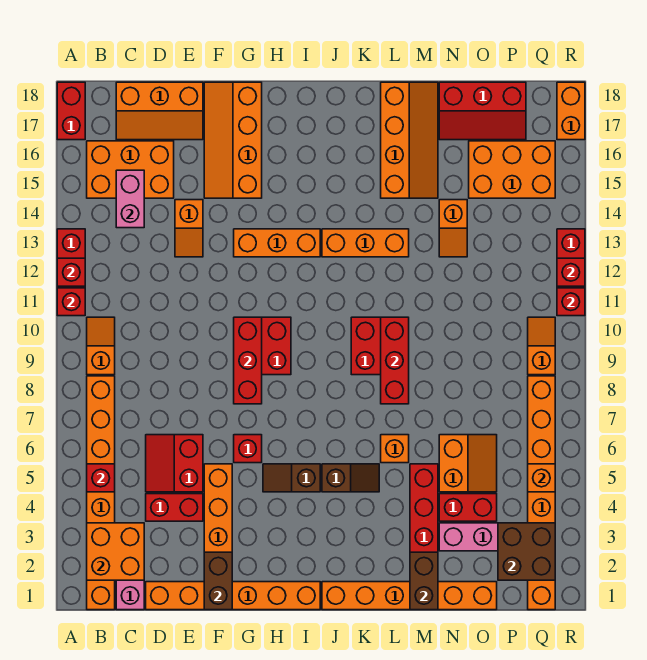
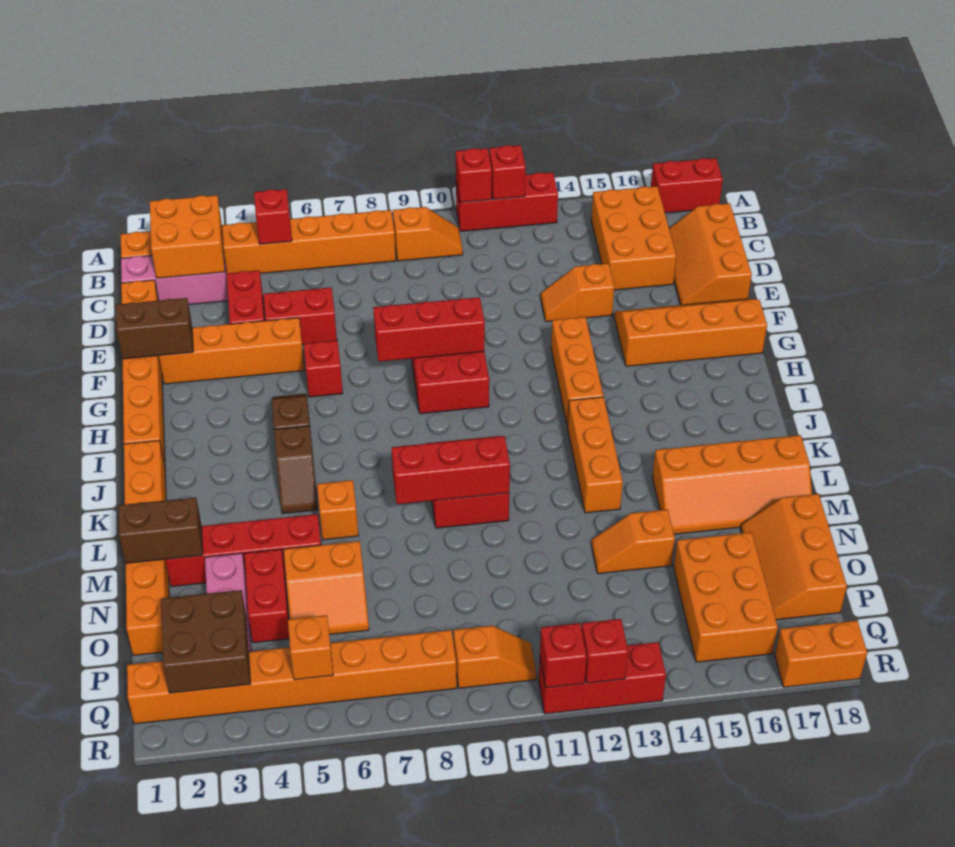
pink 1x2 brick [116,170,144,228] -> none
red 2x3 slope [439,82,526,140] -> orange 2x3 slope [741,494,847,620]

